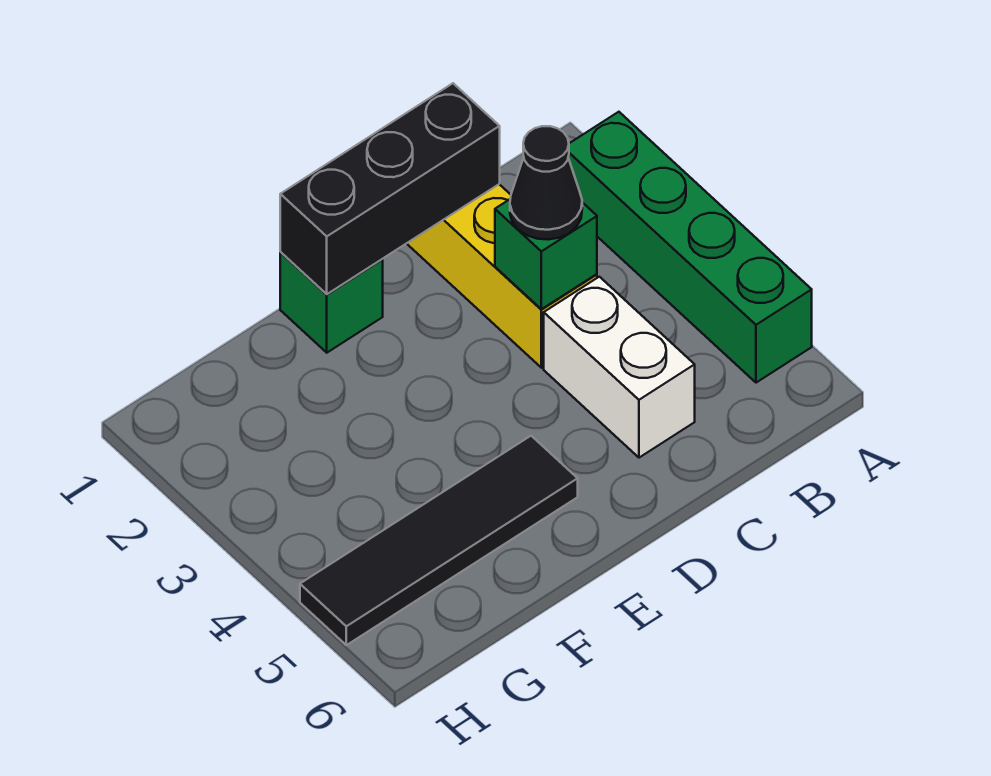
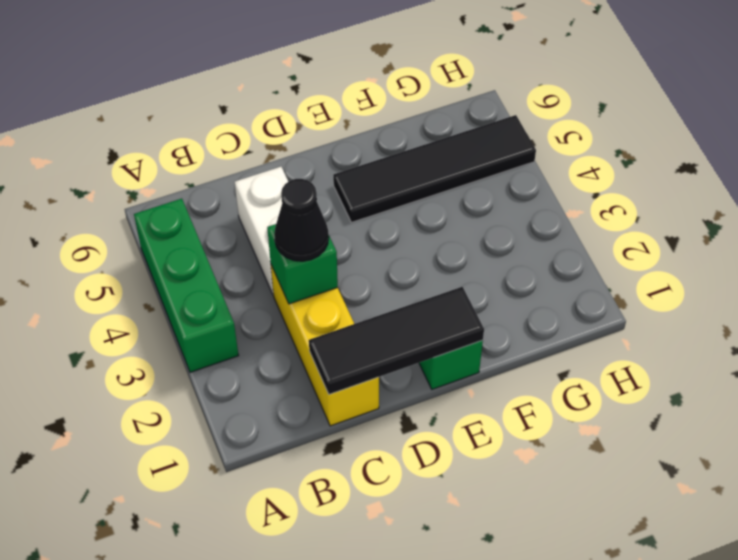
green 1x4 brick [568,112,812,383] -> green 1x3 brick [134,199,239,372]
black 1x3 brick [280,83,500,294] -> black 1x3 tile [309,287,484,394]

